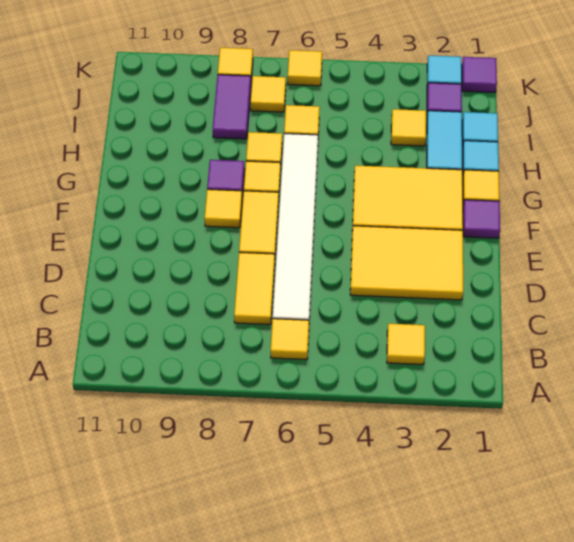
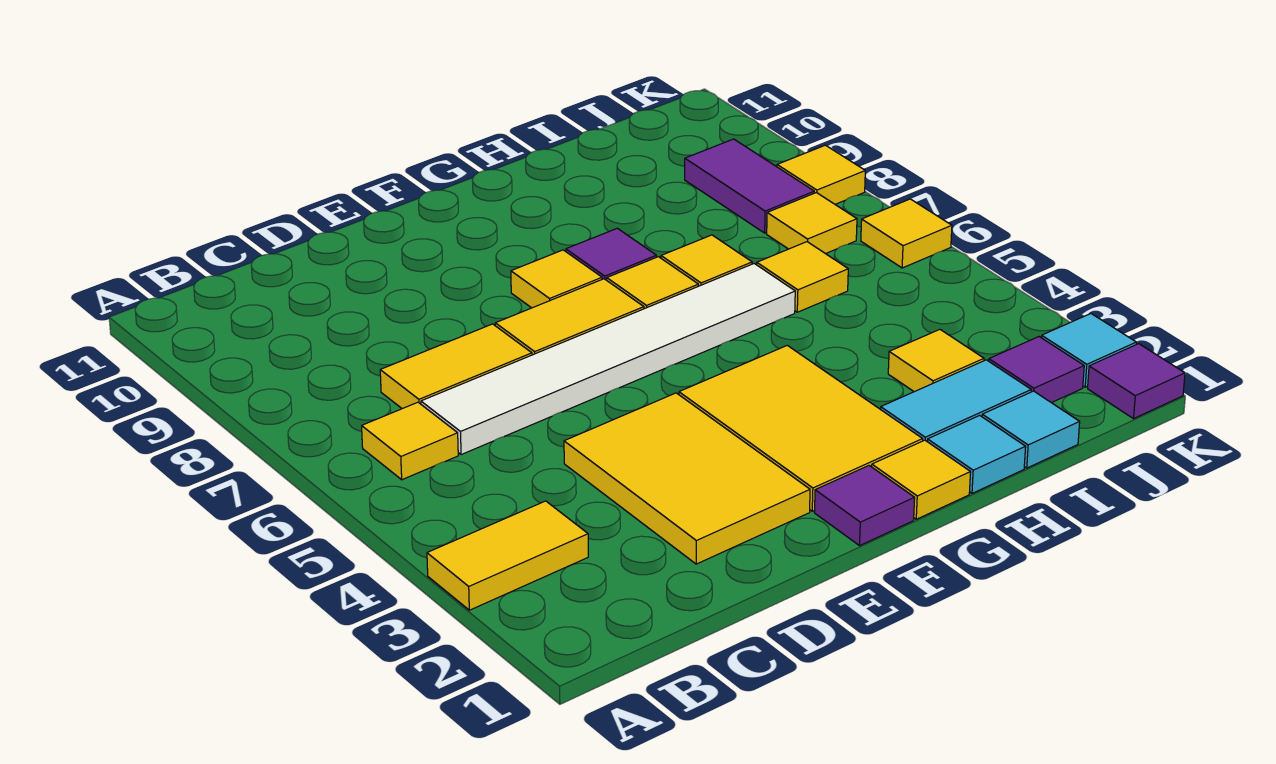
yellow 1x1 tile [387,324,425,365] -> yellow 1x2 tile [427,501,588,610]
purple 1x2 tile [213,75,251,139] -> purple 1x2 tile turned to [685,139,814,233]

